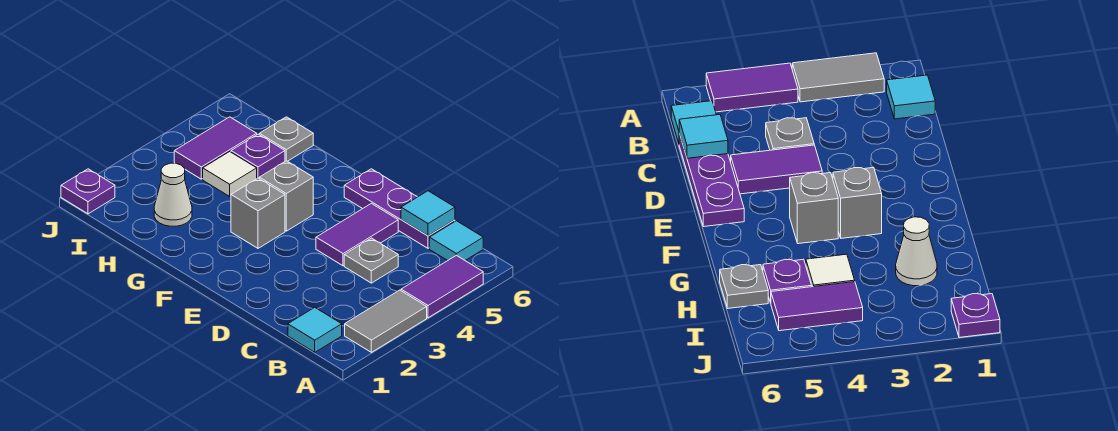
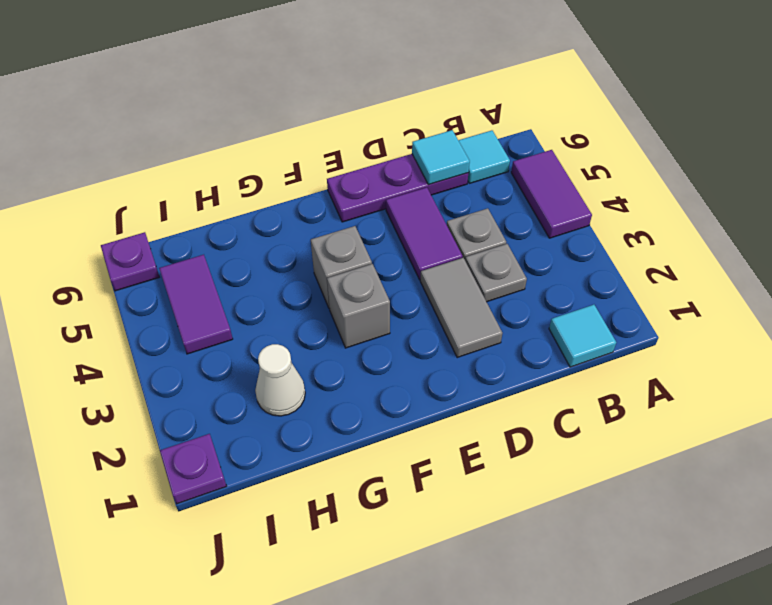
grey 1x2 tile [345,290,427,352] -> grey 1x2 tile moved to [420,258,502,358]
white 1x1 tile [203,152,257,196] -> none
purple 1x1 plate [231,134,285,178] -> purple 1x1 plate moved to [101,232,159,291]
grey 1x1 plate [259,117,313,161] -> grey 1x1 plate moved to [465,244,527,302]

